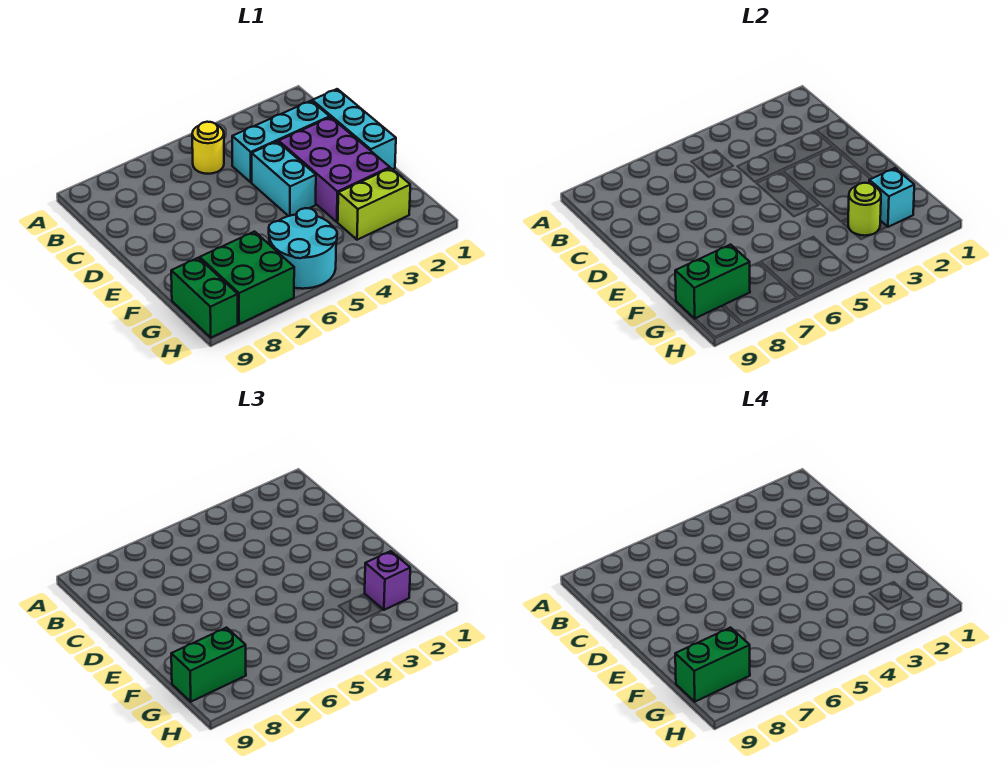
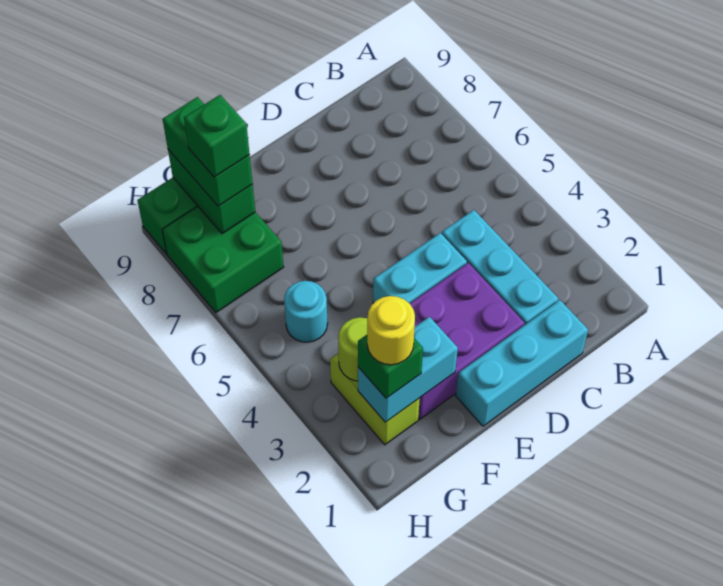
yellow 1x1 round brick [192,122,224,174] -> yellow 1x1 round brick moved to [367,296,415,365]
cyan 1x1 brick [869,168,914,227] -> cyan 1x2 brick [358,317,458,422]
purple 1x1 brick [365,551,410,610] -> green 1x1 brick [358,335,423,398]
cyan 2x2 round brick [269,208,337,289] -> cyan 1x1 round brick [284,281,327,342]
green 1x2 brick [675,628,750,702] -> green 1x1 brick [184,95,250,177]

